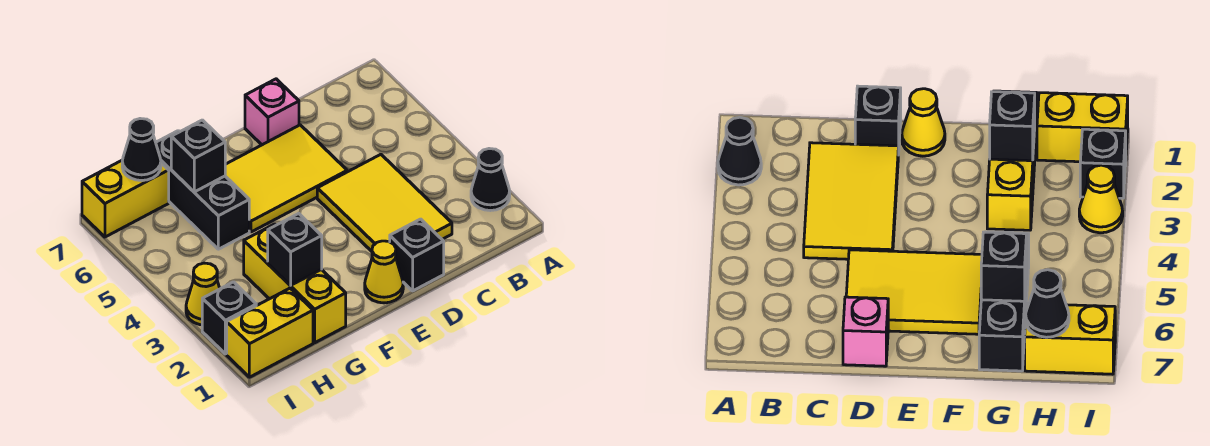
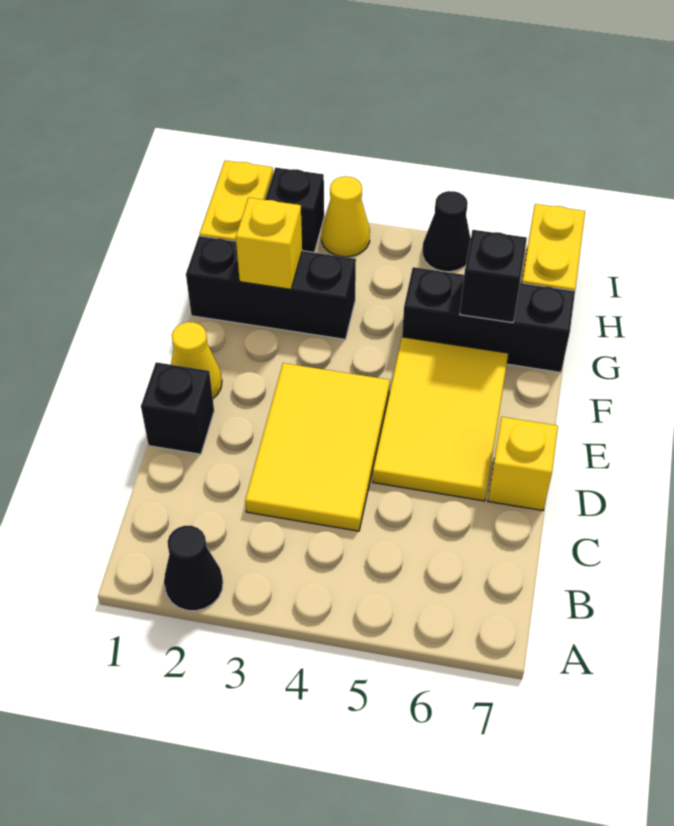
yellow 2x3 tile [317,154,452,251] -> yellow 2x3 tile turned to [245,363,390,531]
pink 1x1 brick [245,79,299,145] -> yellow 1x1 brick [488,417,558,511]
yellow 1x3 brick [244,224,346,343] -> black 1x3 brick [186,236,356,339]
black 1x1 brick [268,213,322,286] -> yellow 1x1 brick [236,198,302,289]
black 1x1 cone [122,119,161,181] -> black 1x1 cone moved to [423,191,471,272]

